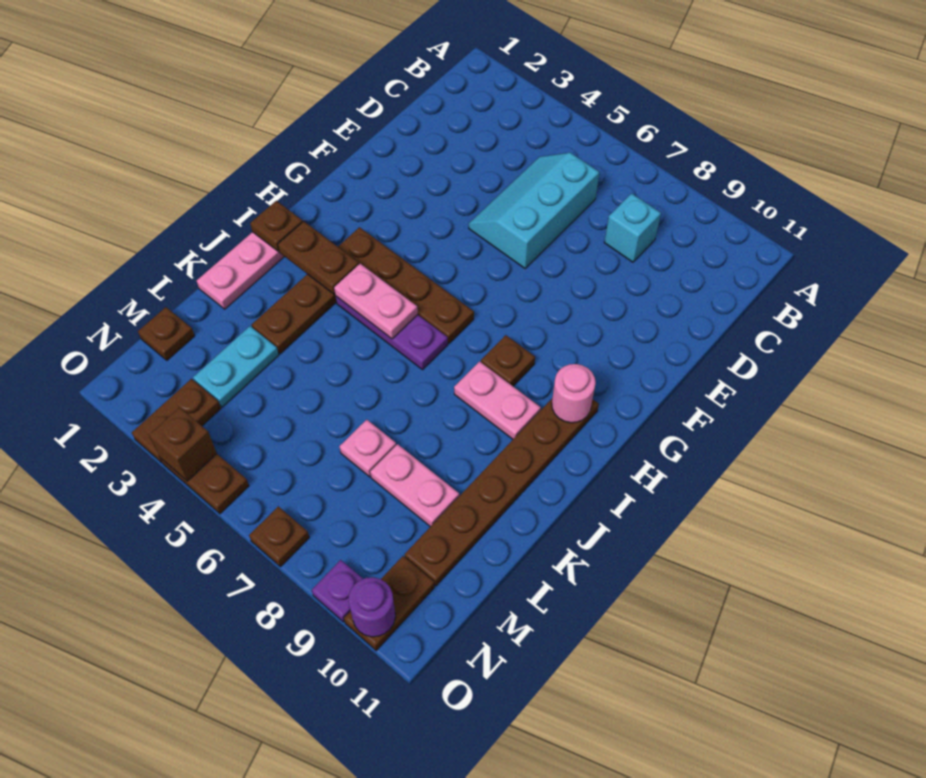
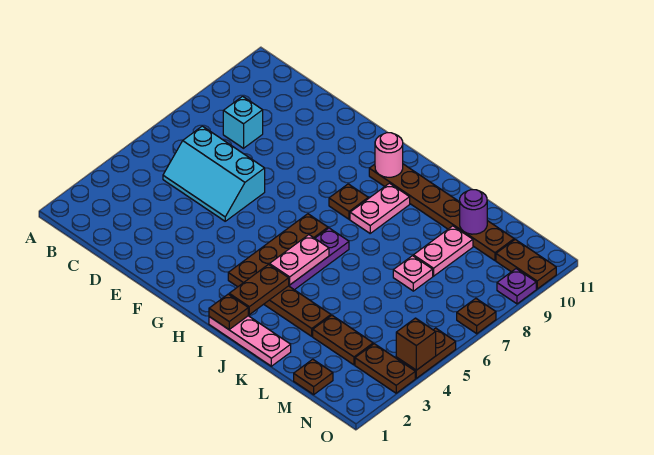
cyan 1x2 plate [193,326,279,407] -> brown 1x2 plate [313,315,373,365]
purple 1x1 round brick [349,577,395,637] -> purple 1x1 round brick moved to [460,190,487,234]

